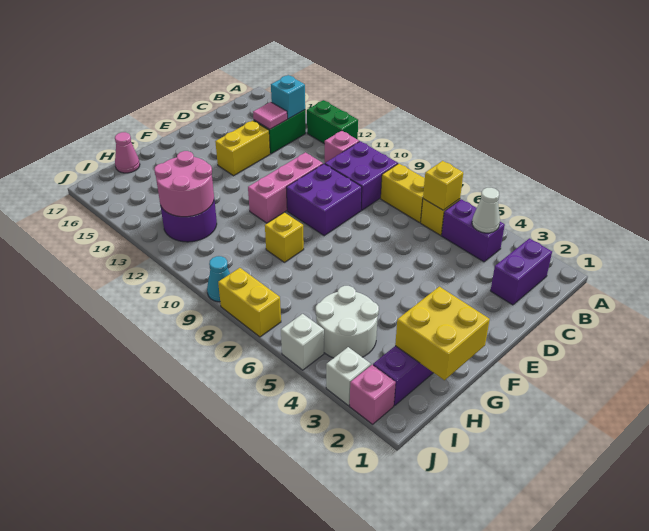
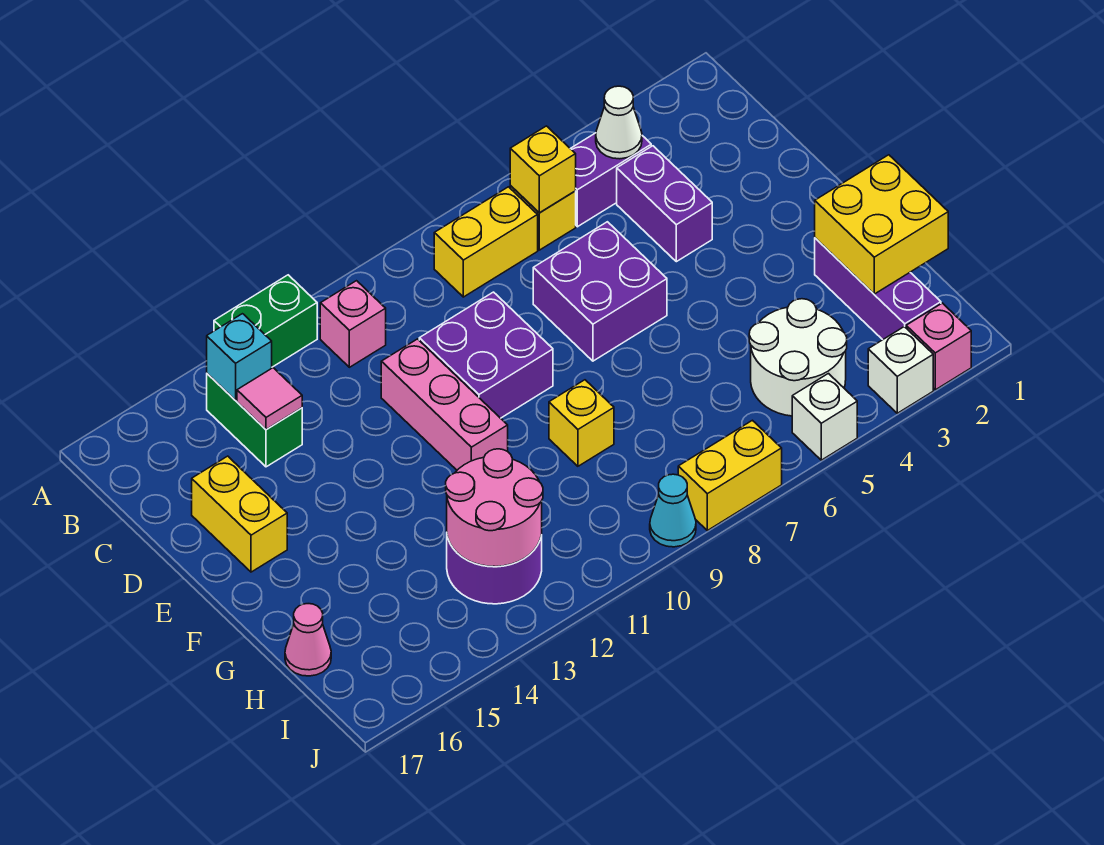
purple 1x2 brick [491,238,552,305] -> purple 1x2 brick moved to [617,146,712,262]
purple 2x2 brick [325,141,398,210] -> purple 2x2 brick moved to [533,222,667,361]
yellow 1x2 brick [215,120,270,176] -> yellow 1x2 brick moved to [192,456,287,572]

